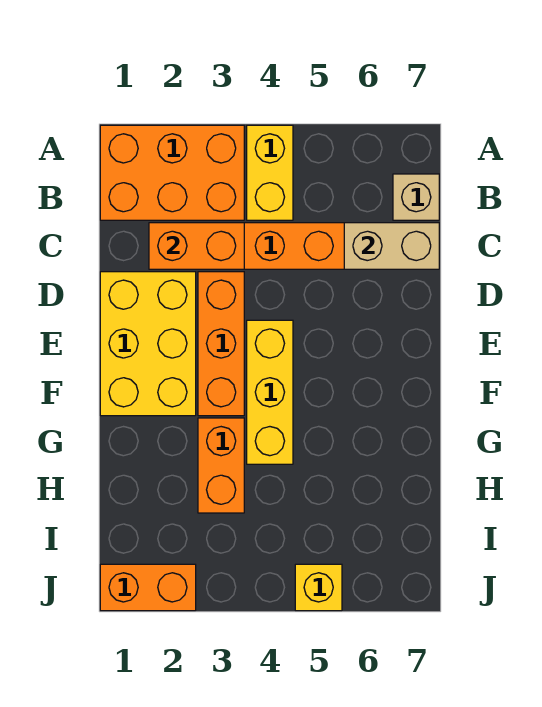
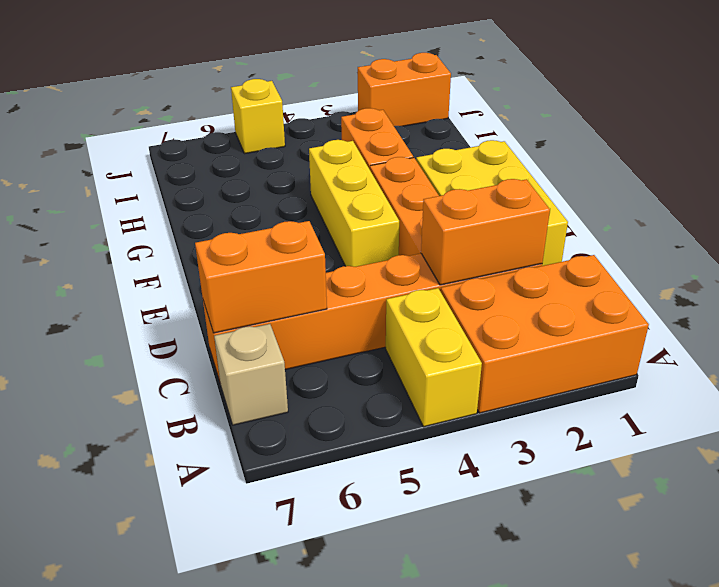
tan 1x2 brick [344,223,439,269] -> orange 1x2 brick [195,221,327,333]

